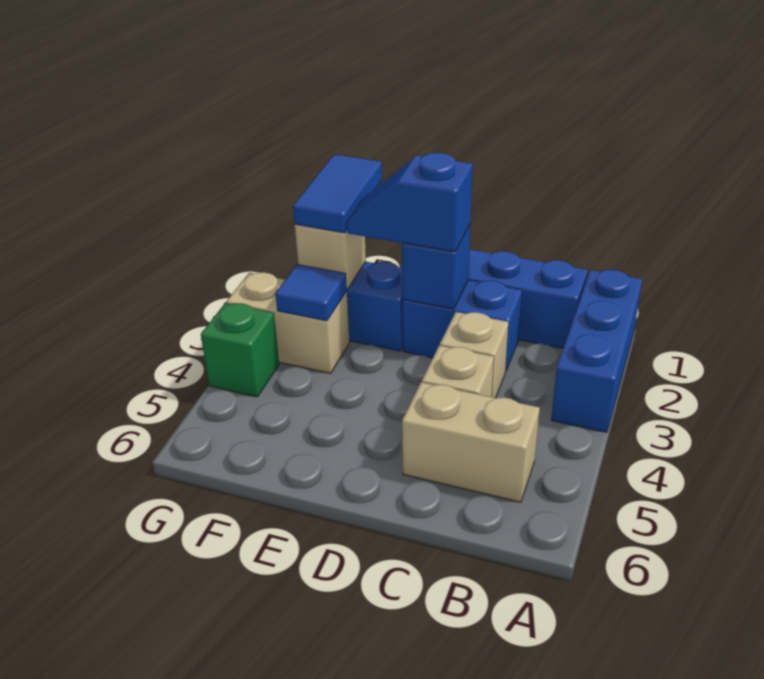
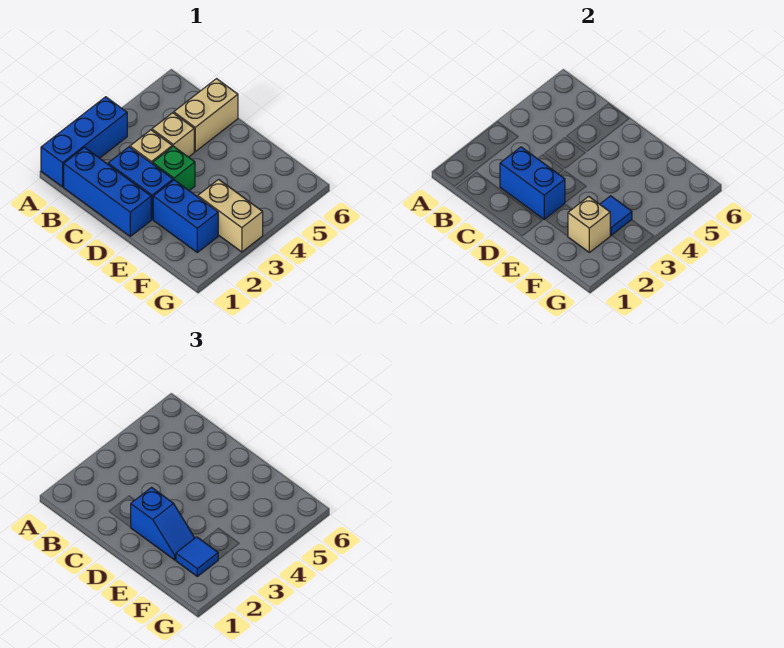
tan 1x2 brick [402,382,540,502] -> tan 1x2 brick turned to [174,79,238,152]
blue 1x1 brick [402,226,470,309] -> blue 1x2 brick [500,147,565,219]
blue 1x2 tile [293,154,382,233] -> blue 1x1 tile [176,537,218,576]
green 1x1 brick [201,303,279,397] -> green 1x1 brick moved to [153,146,195,191]

